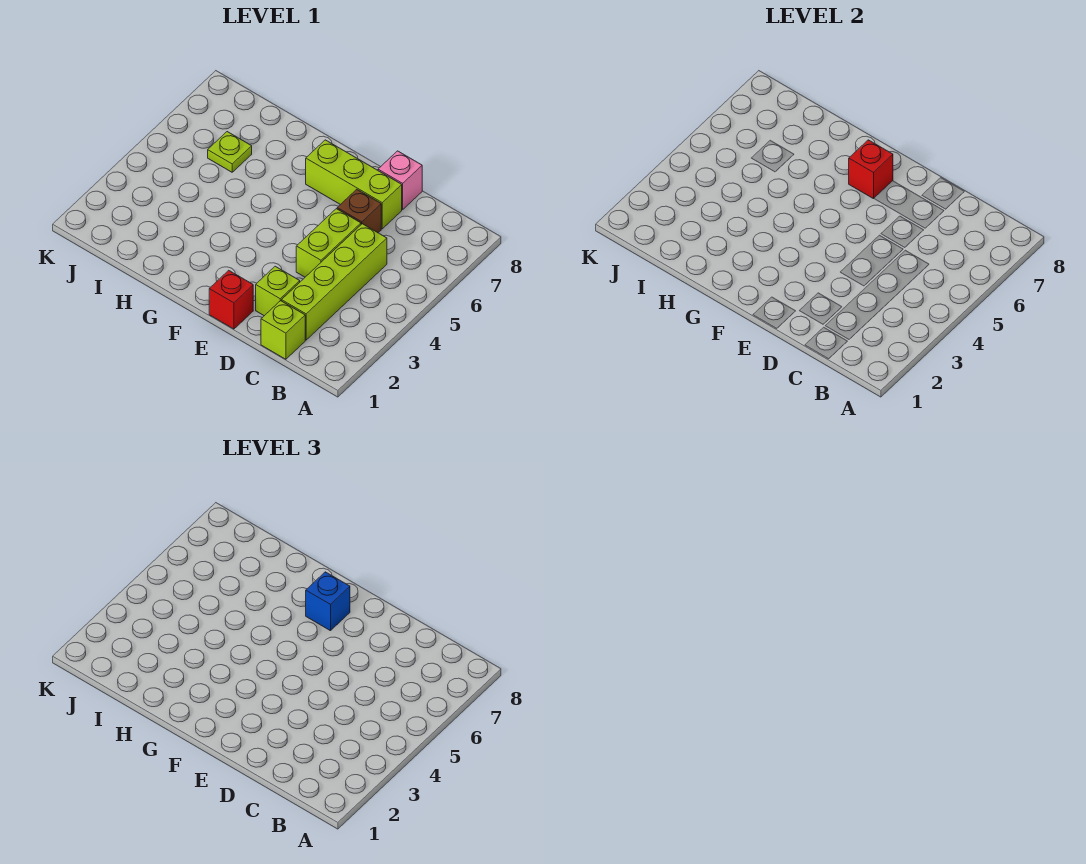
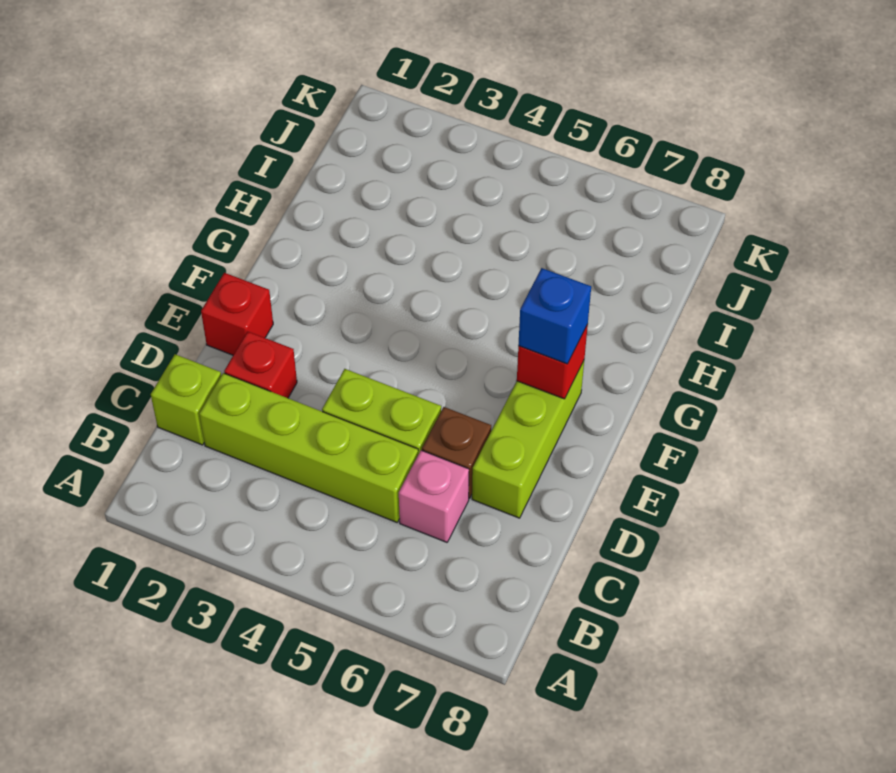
lime 1x1 brick [256,266,300,316] -> red 1x1 brick [224,332,297,398]
pink 1x1 brick [378,151,422,209] -> pink 1x1 brick moved to [399,450,469,542]
lime 1x1 plate [208,132,252,172] -> none

